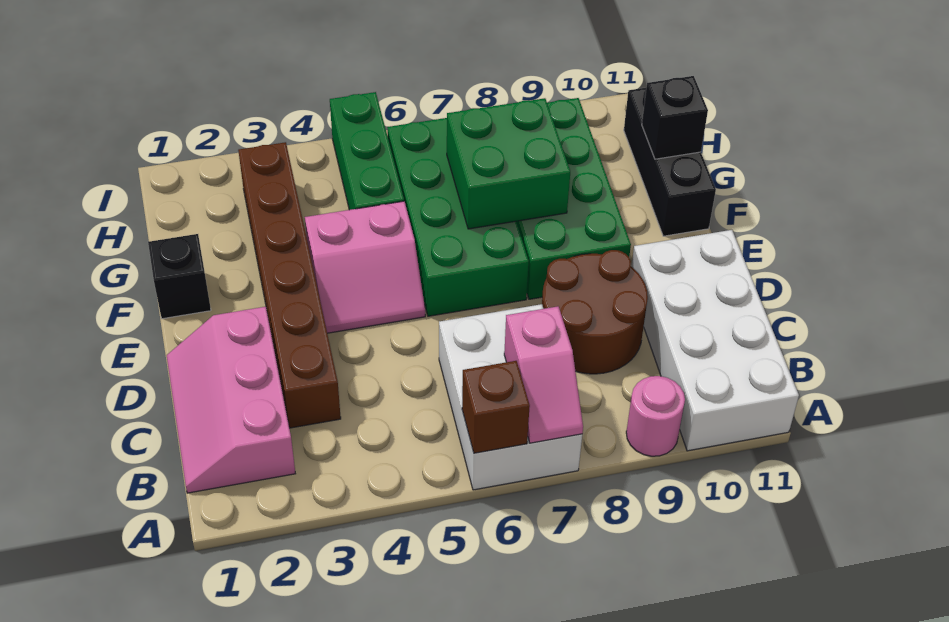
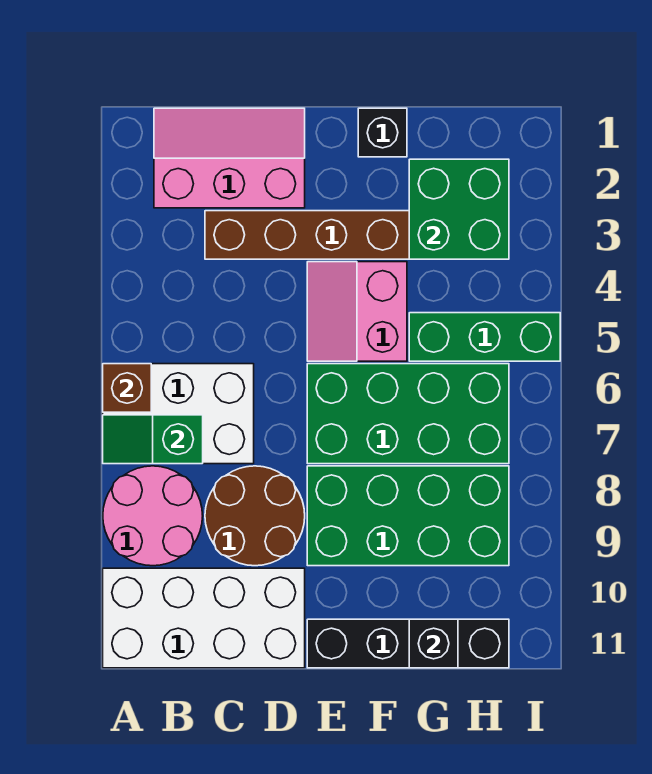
pink 1x2 slope [504,306,583,443] -> green 1x2 slope [103,415,203,464]
pink 1x1 round brick [626,376,685,456] -> pink 2x2 round brick [103,466,203,566]
green 2x2 brick [447,98,570,229] -> green 2x2 brick moved to [409,159,509,259]
black 1x3 brick [624,88,716,236] -> black 1x4 brick [307,619,509,668]

